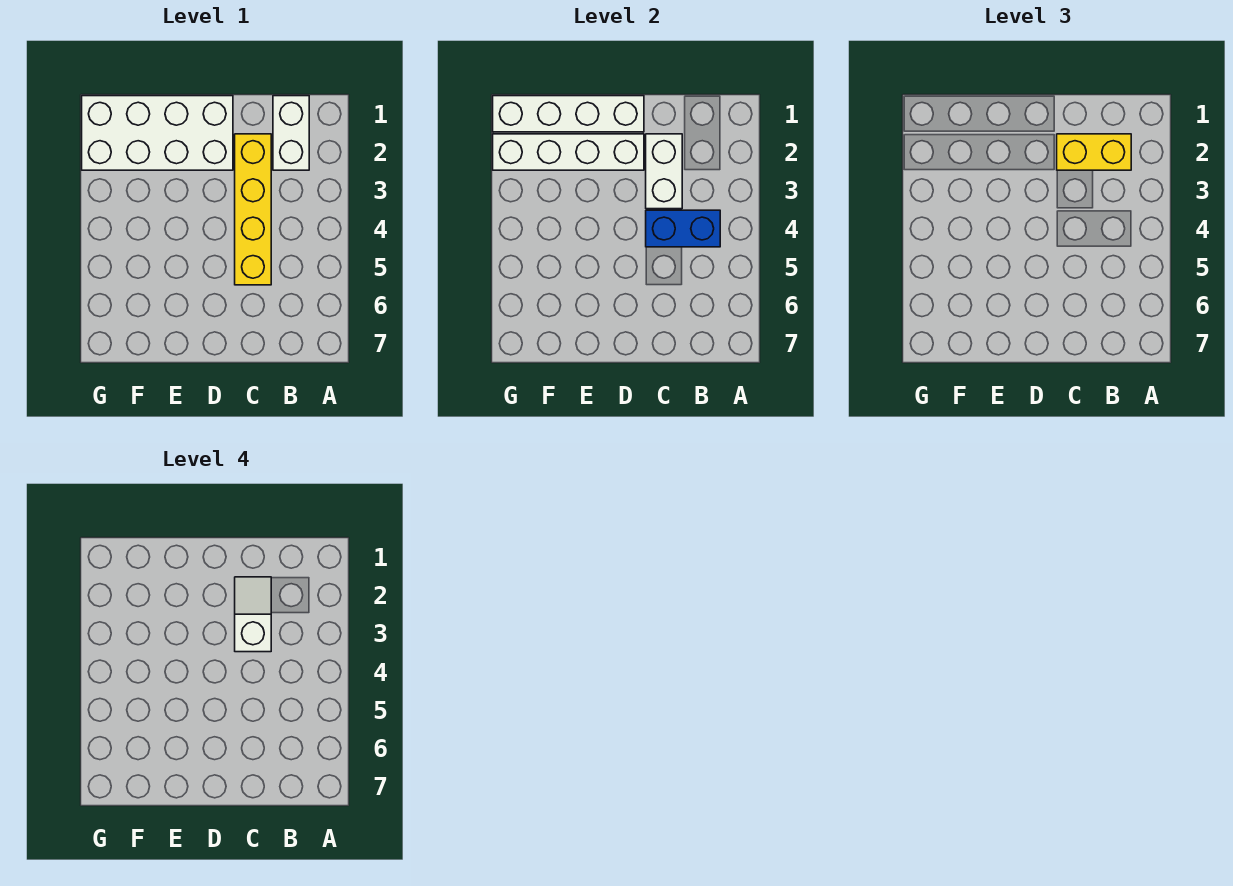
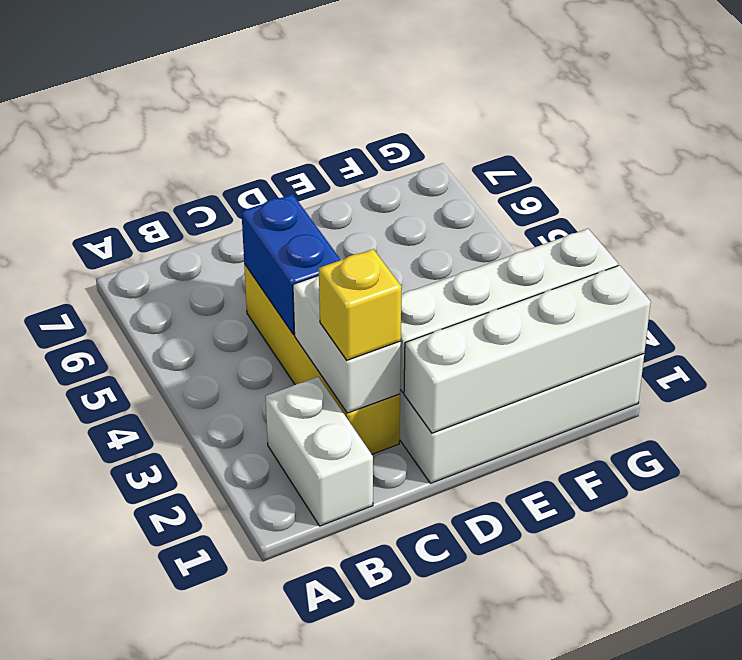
yellow 1x2 brick [1057,134,1131,170] -> yellow 1x1 brick [319,249,402,360]
blue 1x2 brick [646,210,720,247] -> blue 1x2 brick turned to [241,194,341,335]
white 1x2 slope [235,577,271,652] -> none

